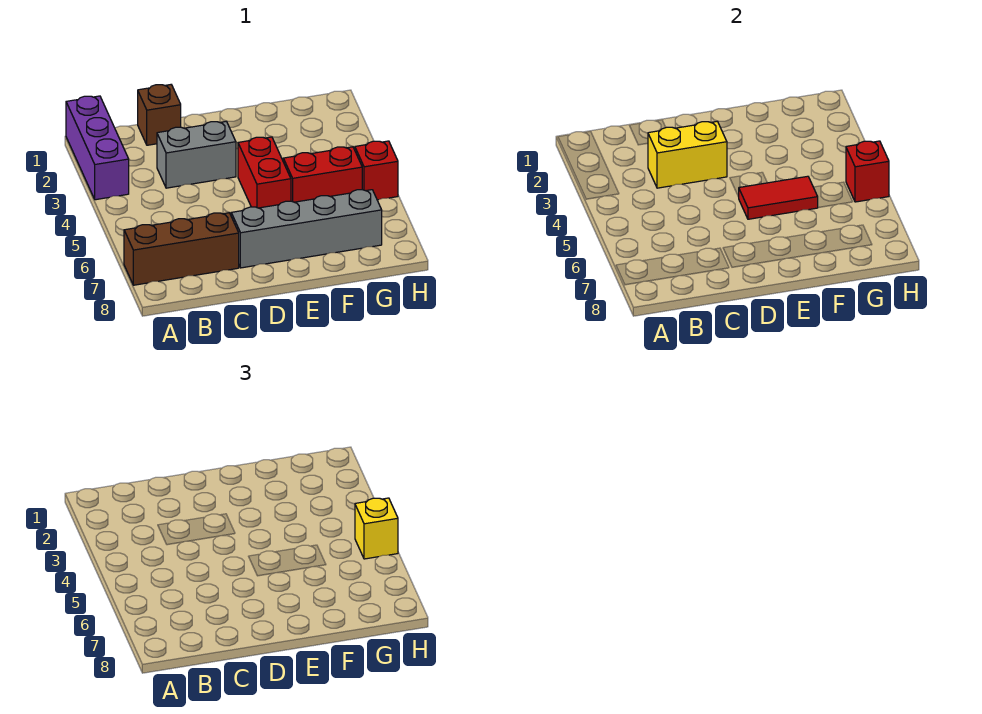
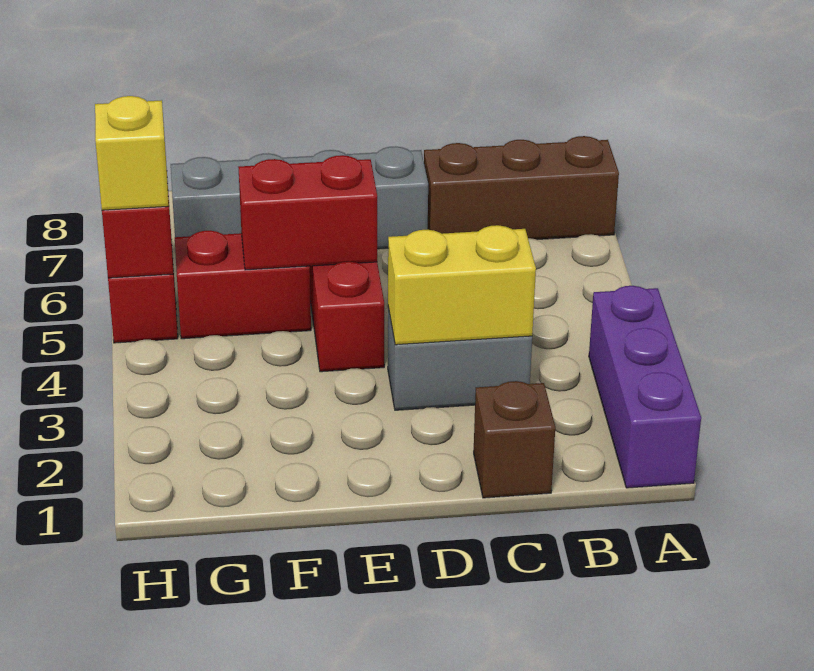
red 1x2 tile [739,176,818,219] -> red 1x2 brick [238,155,377,270]

